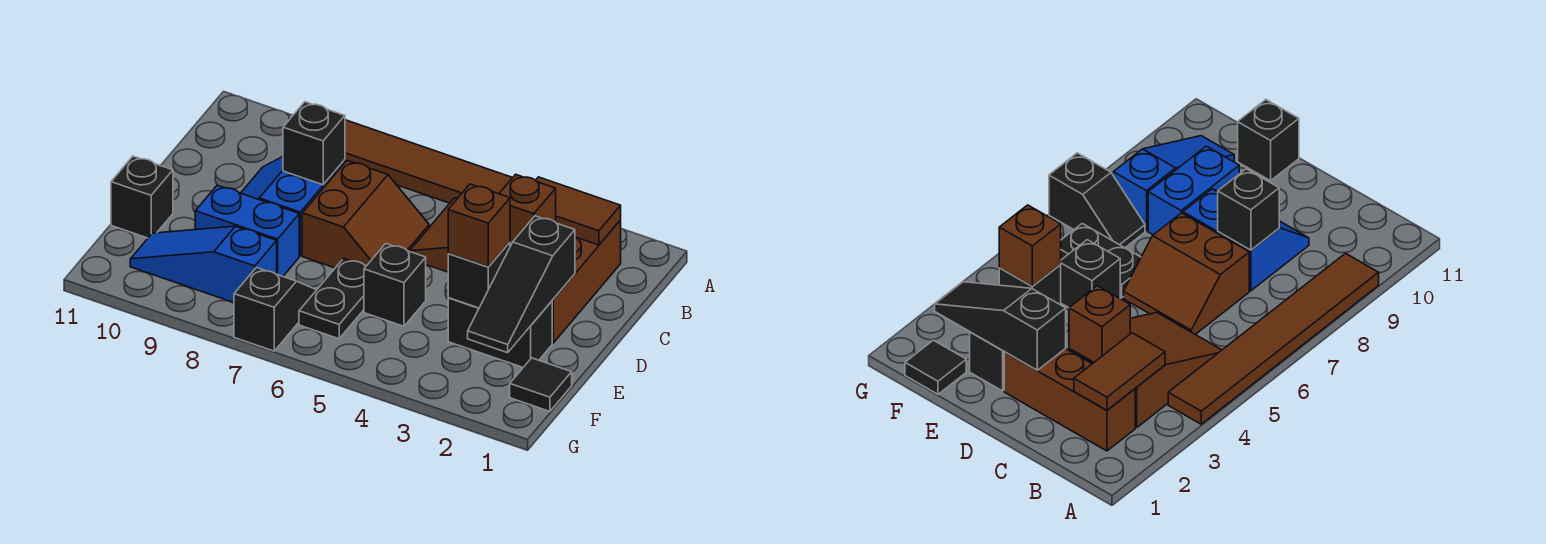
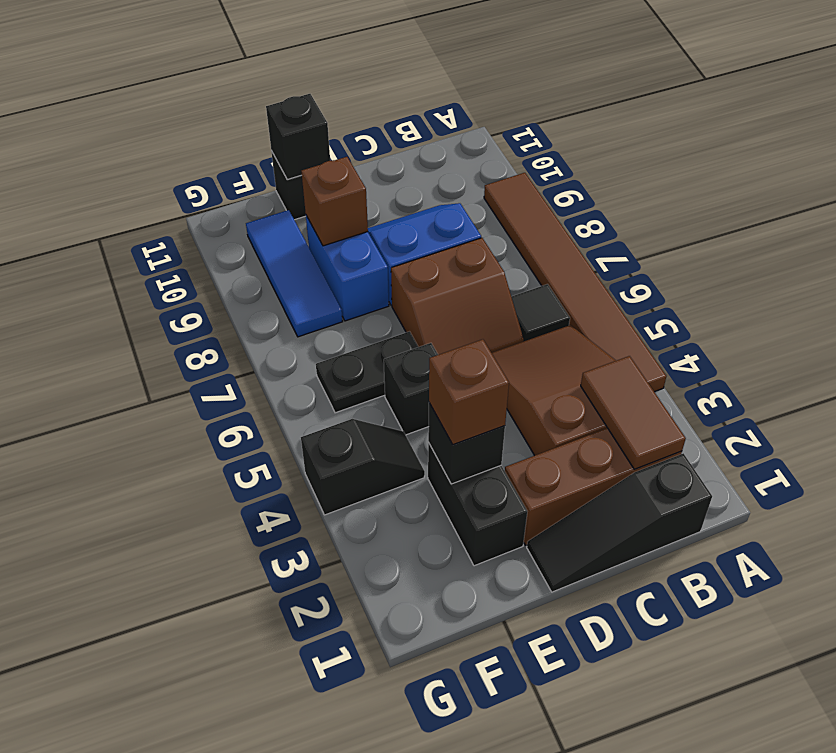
brown 1x1 brick [499,174,556,246] -> brown 1x1 brick moved to [301,157,368,246]
black 1x1 brick [283,102,345,185] -> black 1x1 brick moved to [266,94,330,179]
black 1x3 slope [468,216,575,353] -> black 1x3 slope moved to [527,453,712,592]
black 1x1 tile [510,358,572,411] -> black 1x1 tile moved to [511,284,570,341]
black 1x2 slope [234,268,316,351] -> black 1x2 slope moved to [301,419,425,515]
blue 1x3 slope [130,226,277,302] -> blue 1x3 tile [246,210,343,337]

